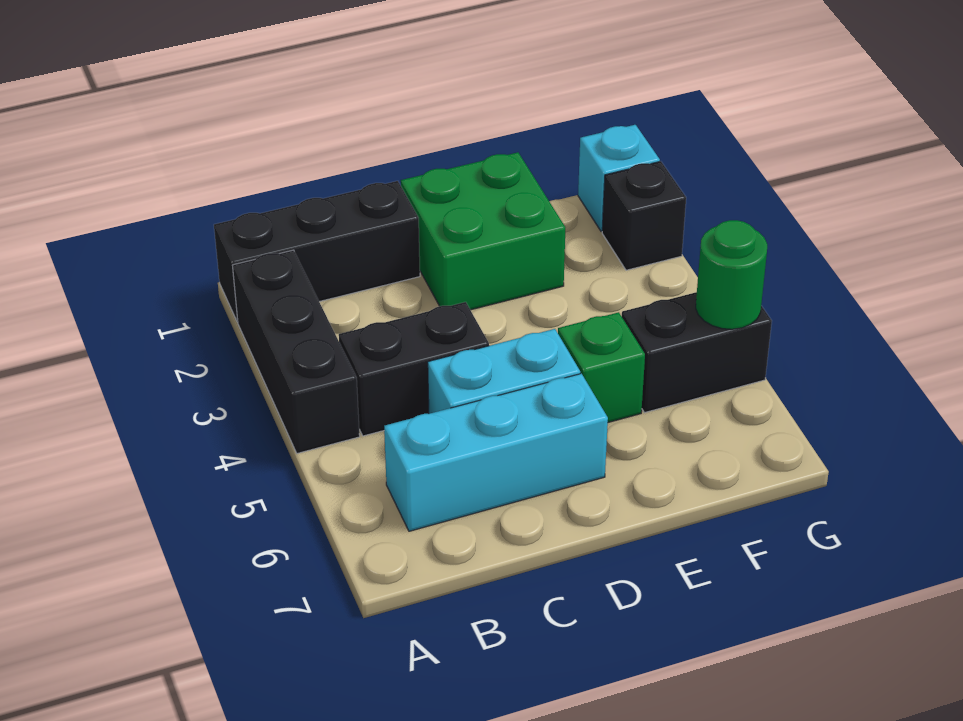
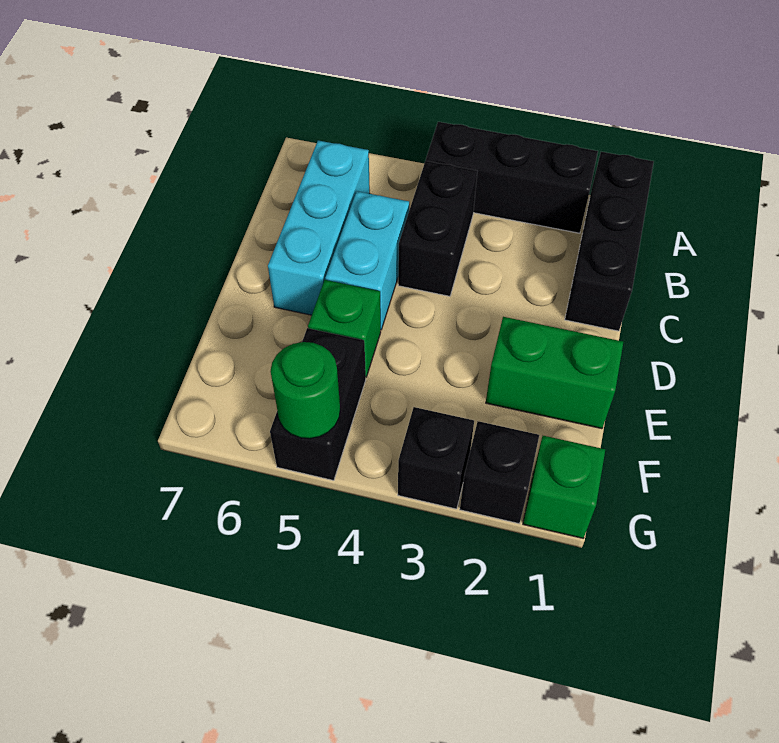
green 2x2 brick [401,152,565,310] -> green 1x2 brick [486,317,623,429]
cyan 1x1 brick [578,125,660,232] -> green 1x1 brick [523,436,605,538]
none -> black 1x1 brick [398,407,474,509]

